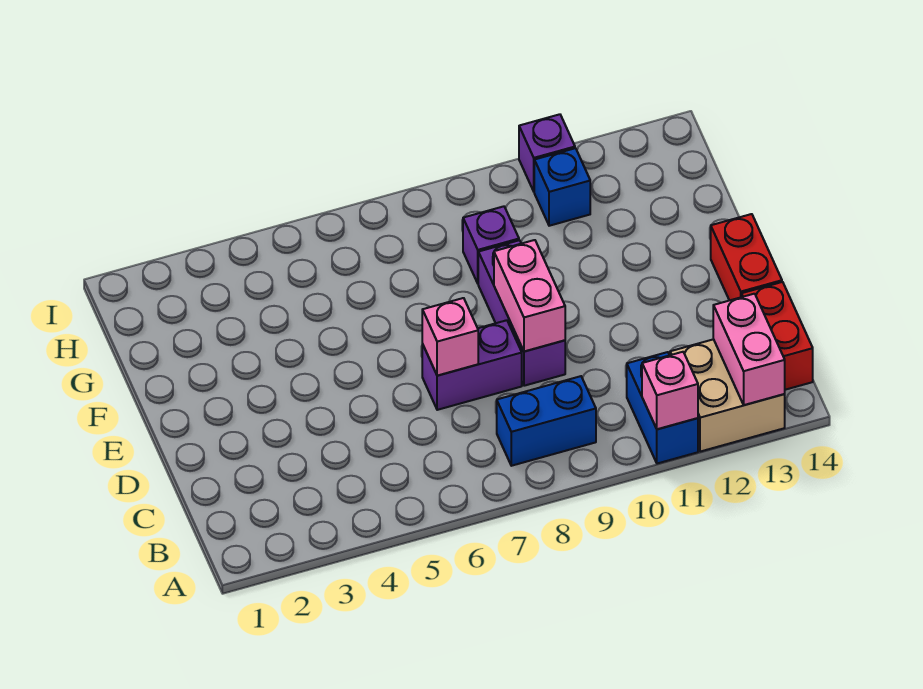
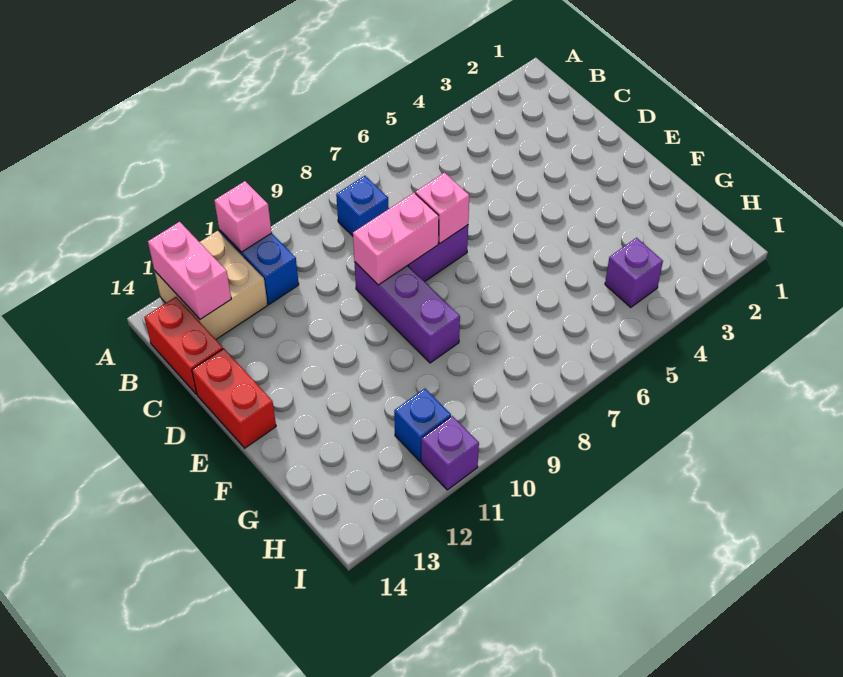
blue 1x2 brick [497,376,596,466] -> blue 1x1 brick [336,176,388,236]
pink 1x2 brick [494,240,565,352] -> pink 1x2 brick turned to [353,193,439,285]
purple 1x1 brick [463,206,519,283] -> purple 1x1 brick moved to [605,238,663,307]

